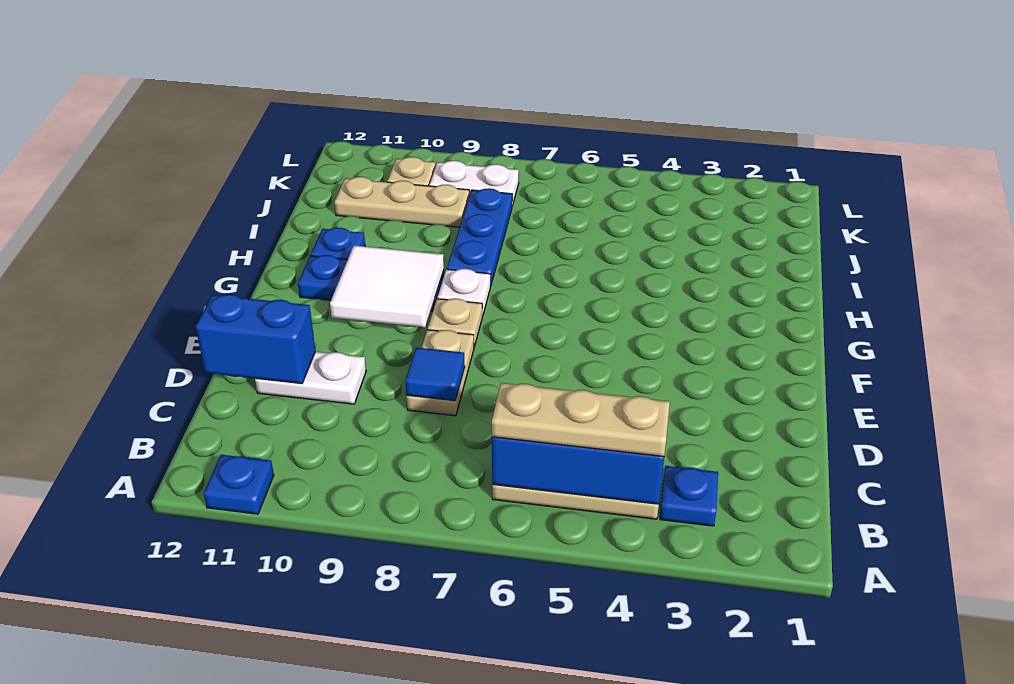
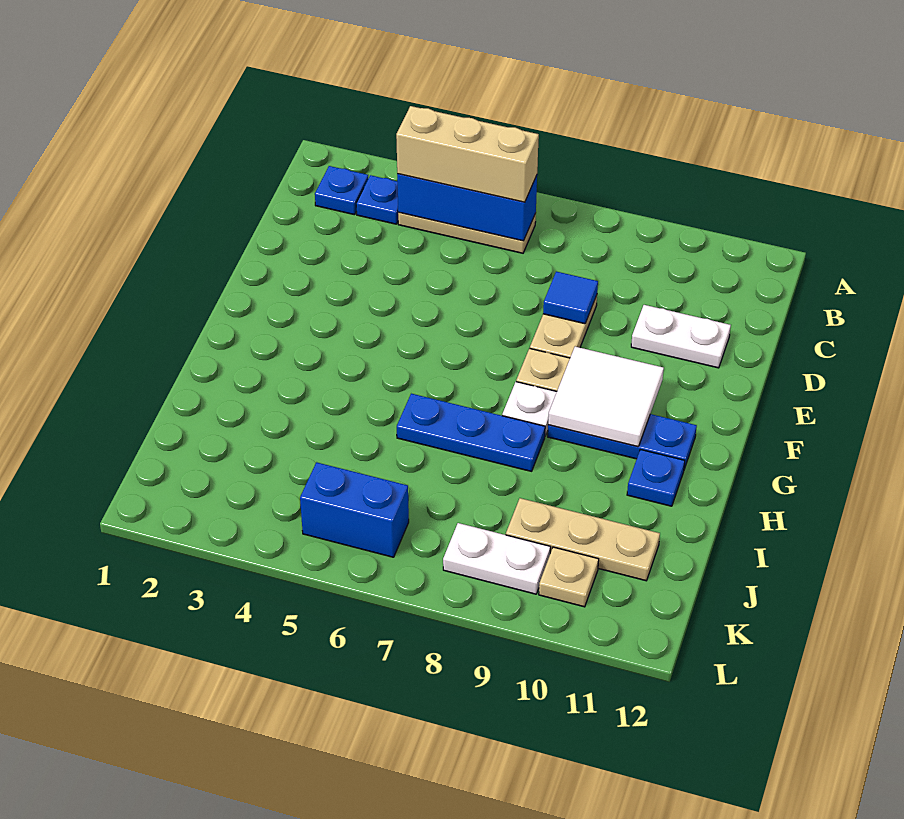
blue 1x1 plate [204,455,274,514] -> blue 1x1 plate moved to [315,166,368,215]
tan 1x3 plate [492,383,670,457] -> tan 1x3 brick [396,106,539,202]
blue 1x2 brick [196,294,316,384] -> blue 1x2 brick moved to [300,462,409,557]
blue 1x3 plate [447,188,512,286] -> blue 1x3 plate turned to [397,394,545,471]

